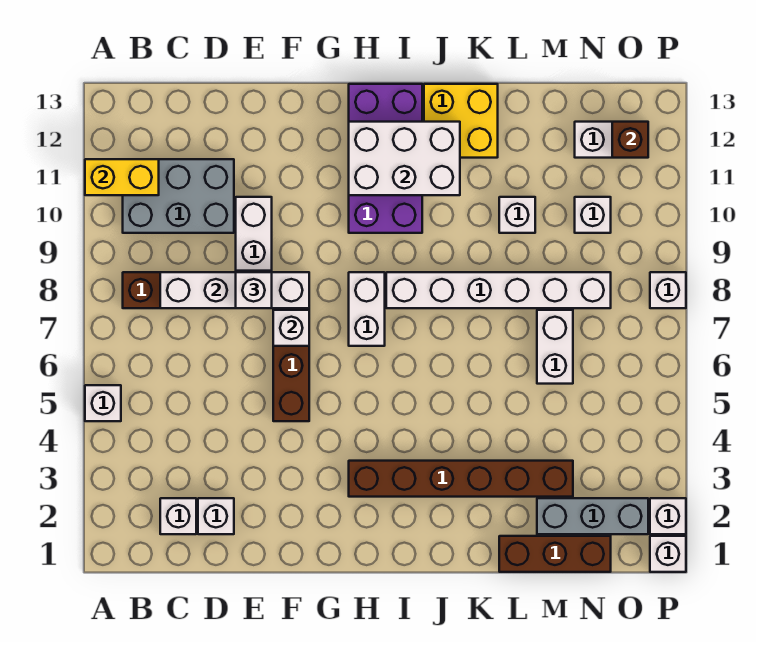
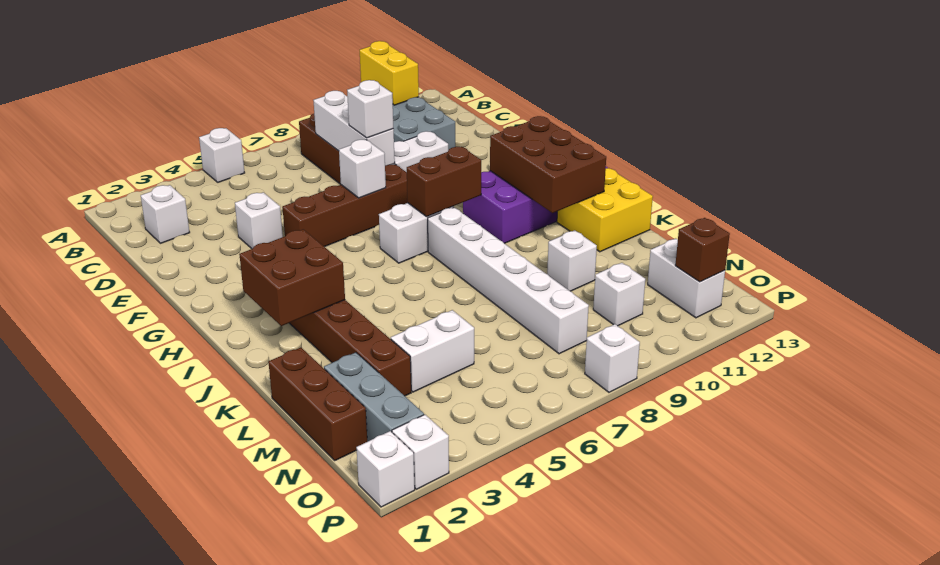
white 1x4 brick [160,272,309,308] -> white 1x3 brick [313,91,395,166]
white 1x1 brick [198,498,234,534] -> white 1x1 brick moved to [235,192,283,249]
none -> brown 1x2 brick [407,147,481,217]
white 2x3 brick [349,122,460,195] -> brown 2x3 brick [490,116,606,213]
none -> brown 2x2 brick [239,229,345,326]
white 1x2 brick [537,310,573,384] -> white 1x2 brick moved to [391,310,474,392]

